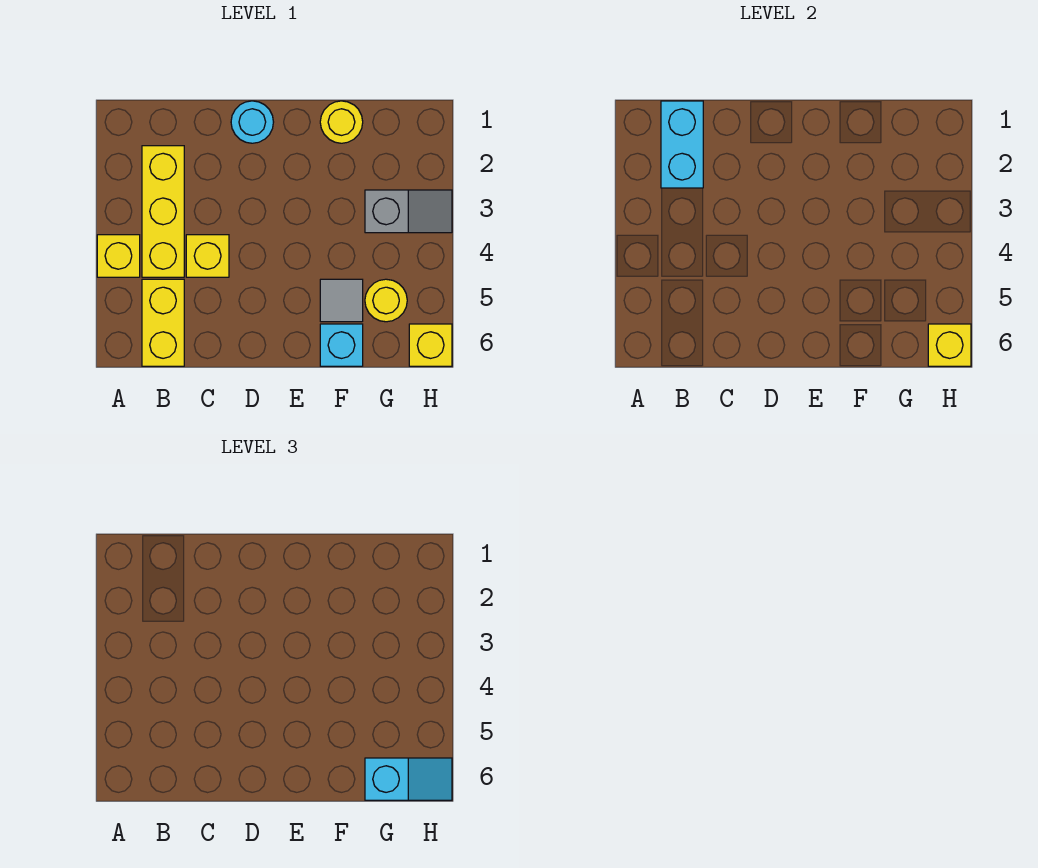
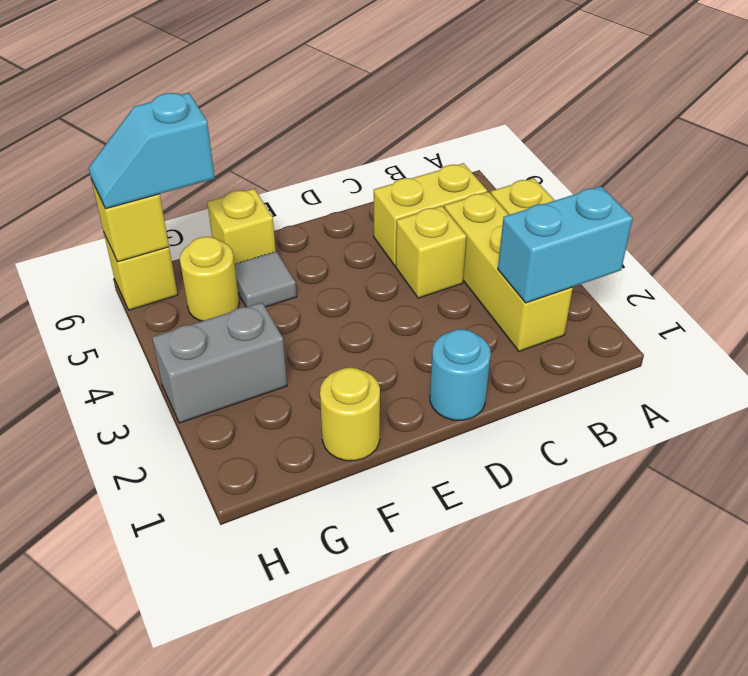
cyan 1x2 brick [661,101,703,188] -> cyan 1x2 brick turned to [498,186,633,303]
yellow 1x2 brick [142,279,184,366] -> yellow 1x2 brick turned to [374,163,487,266]
cyan 1x1 brick [320,324,363,366] -> yellow 1x1 brick [207,189,276,264]
grey 1x2 slope [365,190,452,233] -> grey 1x2 brick [152,302,287,423]

